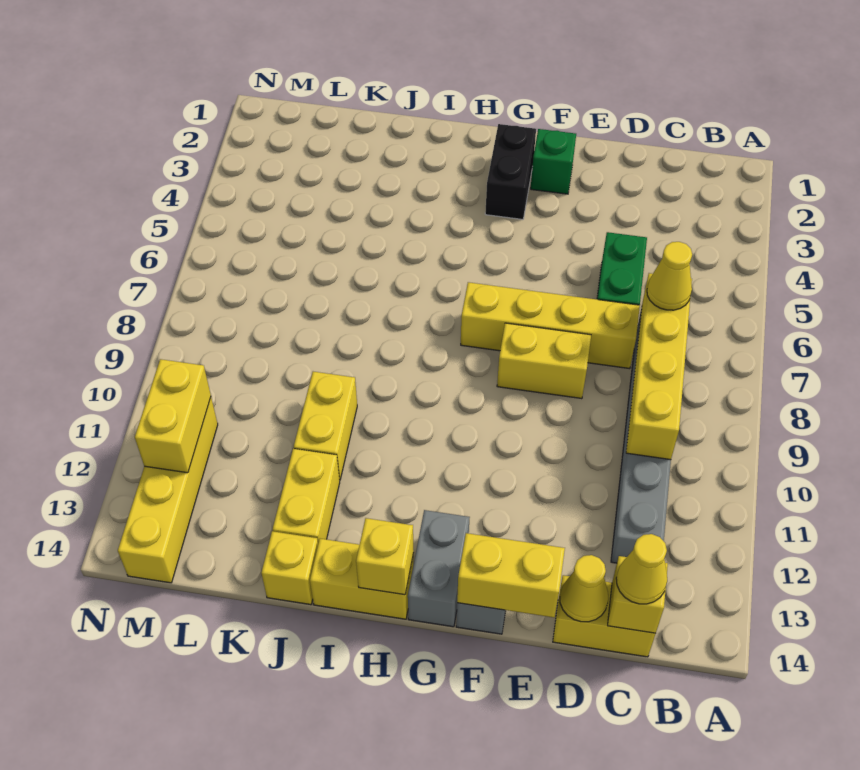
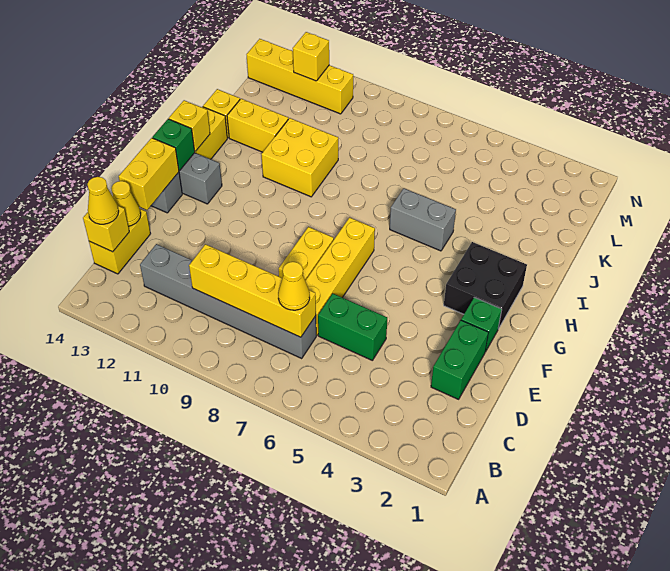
none -> green 1x2 brick [431,320,488,399]
black 1x2 brick [485,124,536,219] -> black 2x2 brick [444,242,527,329]
none -> green 1x1 brick [152,119,195,171]
none -> grey 1x2 brick [390,188,456,251]
yellow 1x2 brick [294,372,357,480] -> yellow 2x2 brick [261,118,338,197]
yellow 1x2 brick [135,359,211,473] -> yellow 1x1 brick [293,32,329,81]

